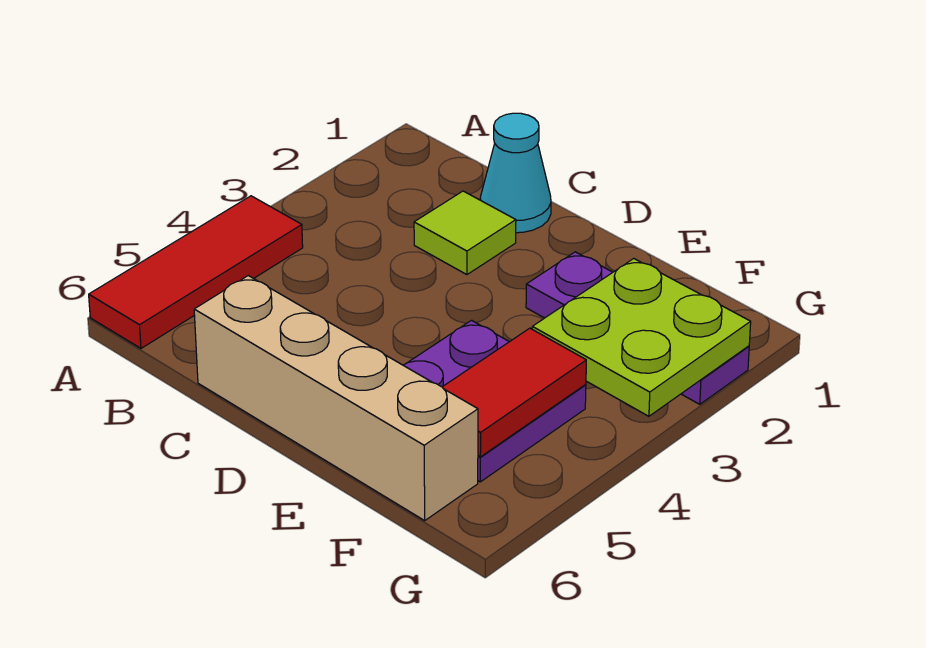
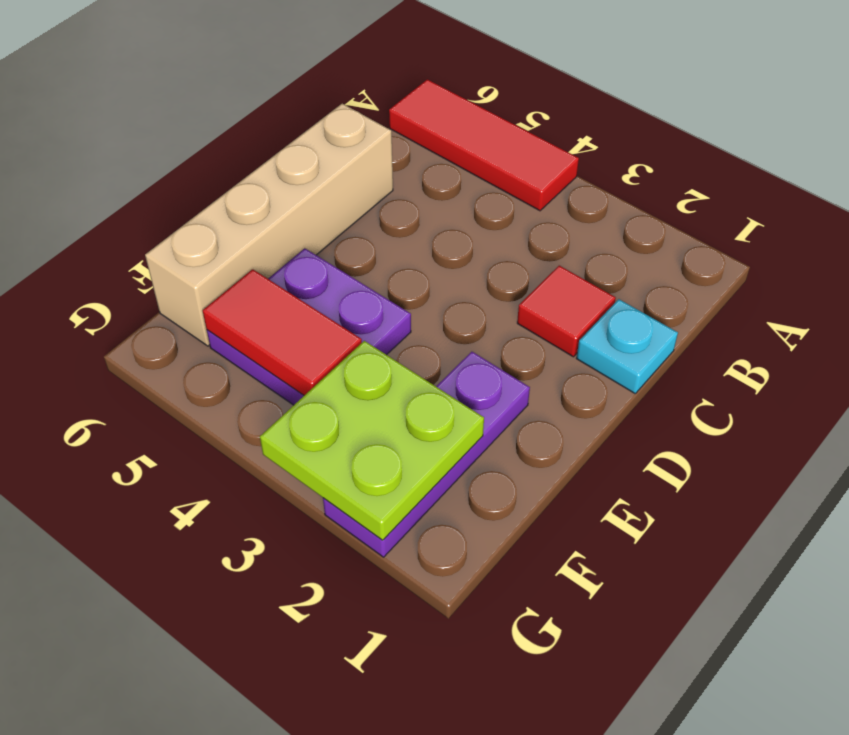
cyan 1x1 cone [480,113,551,233] -> cyan 1x1 plate [576,299,678,393]
lime 1x1 tile [414,191,516,275] -> red 1x1 tile [517,266,616,357]

